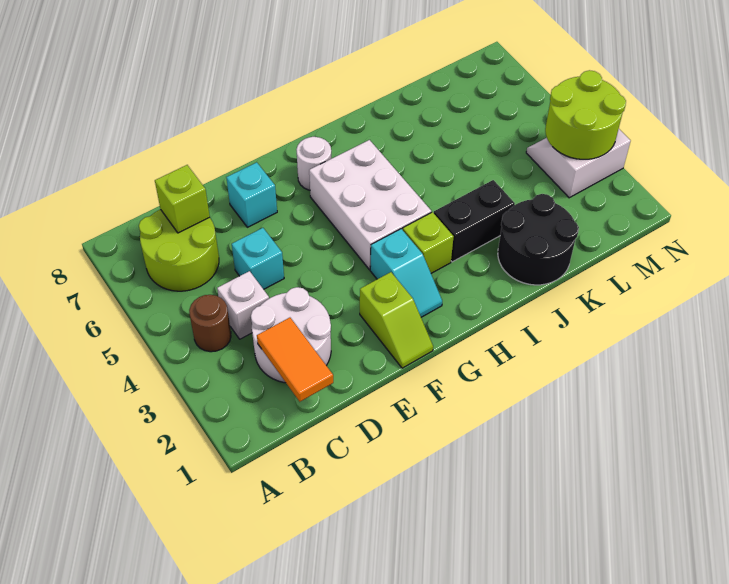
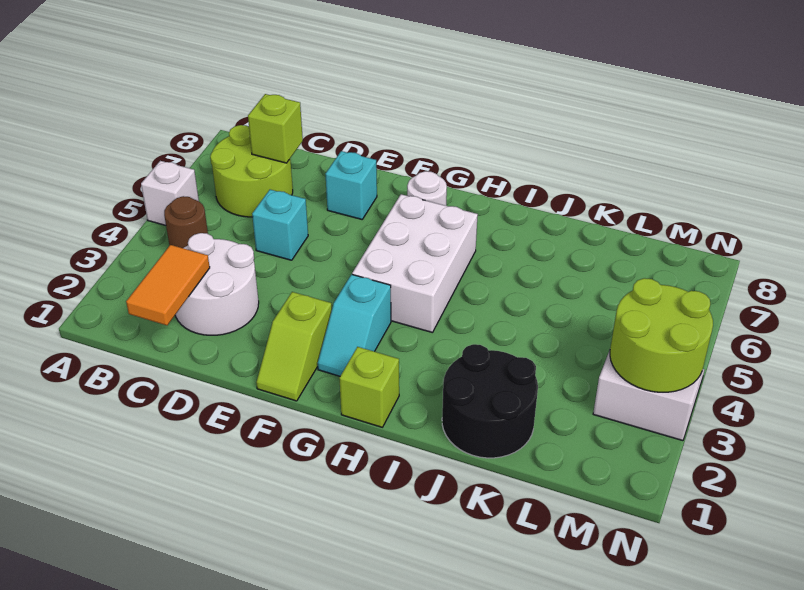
white 1x1 brick [217,271,269,339] -> white 1x1 brick moved to [141,161,199,225]
lime 1x1 brick [403,212,454,273] -> lime 1x1 brick moved to [339,347,399,427]
black 1x2 brick [434,180,515,262] -> none

